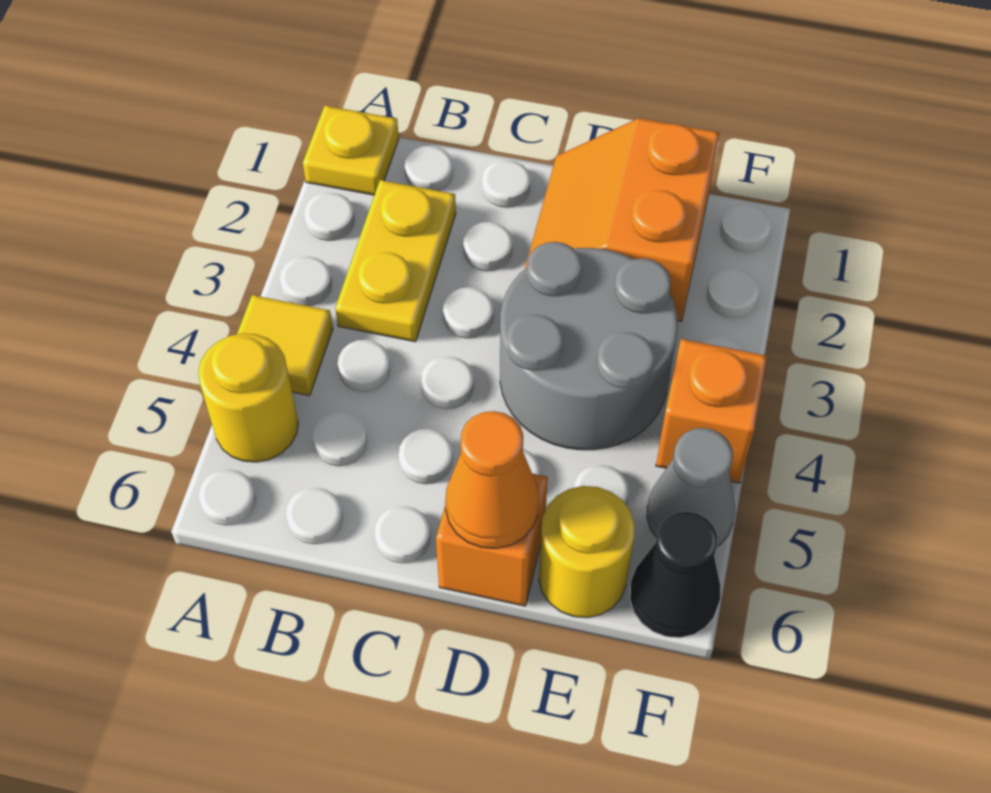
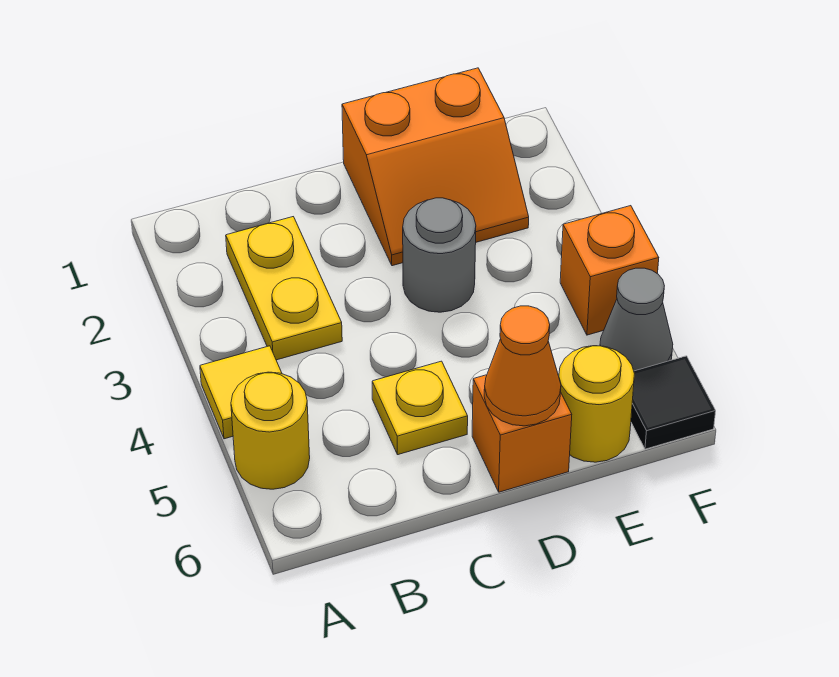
yellow 1x1 plate [303,106,399,195] -> yellow 1x1 plate moved to [372,361,468,455]
orange 2x2 slope [525,118,720,321] -> orange 2x2 slope turned to [342,68,529,266]
grey 2x2 round brick [500,242,678,450] -> grey 1x1 round brick [403,198,476,312]
black 1x1 cone [630,511,720,638] -> black 1x1 tile [631,356,716,449]

